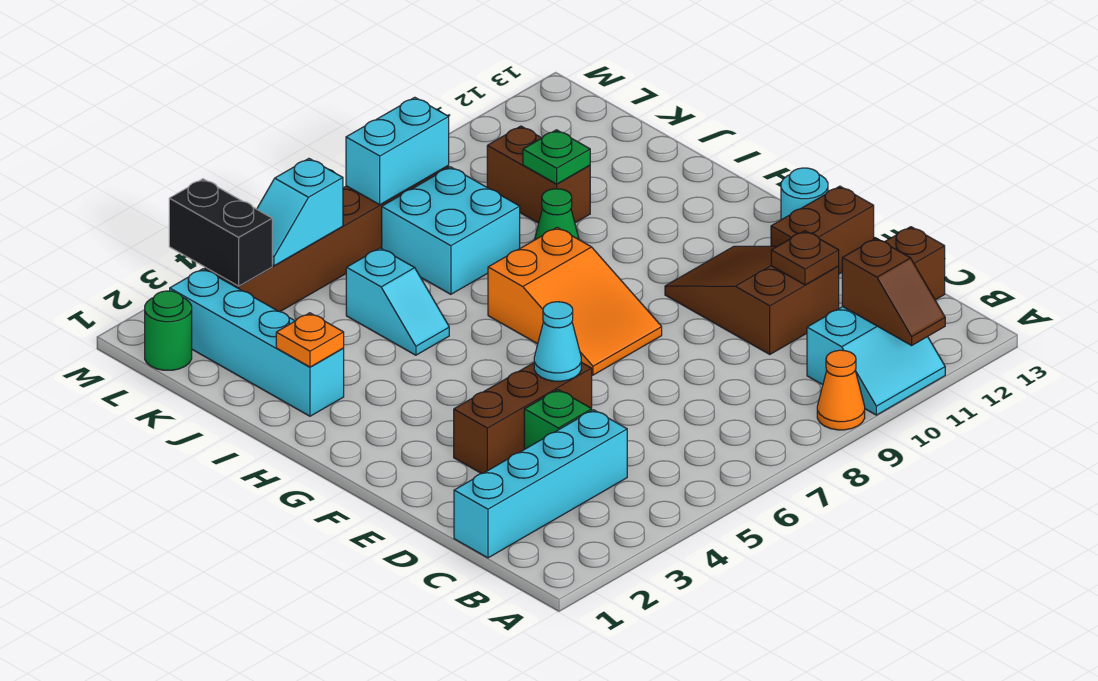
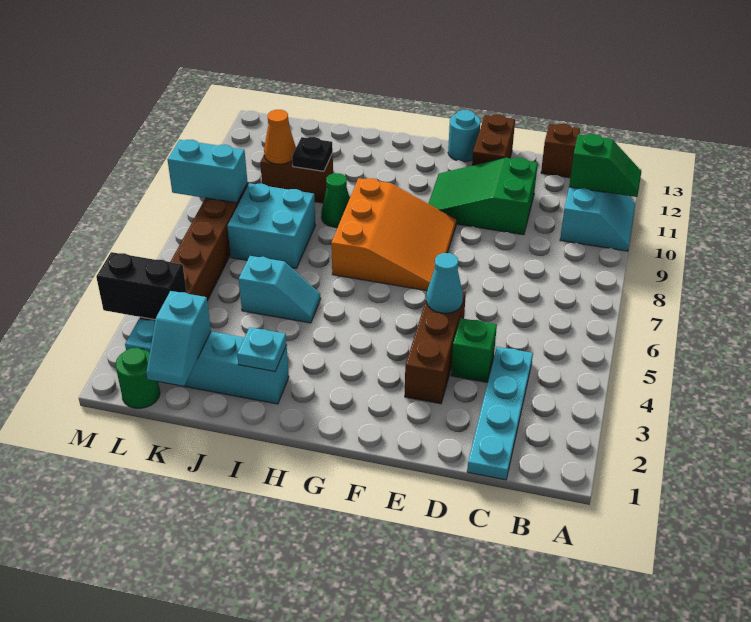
orange 1x1 cone [817,350,865,430] -> orange 1x1 cone moved to [264,110,296,164]
brown 1x2 slope [842,238,945,345] -> green 1x2 slope [569,134,641,197]
cyan 1x4 brick [454,410,627,558] -> cyan 1x4 plate [467,347,533,480]
brown 2x3 slope [665,246,839,354] -> green 2x3 slope [428,157,538,235]
brown 1x1 plate [771,231,839,285] -> none
orange 2x3 slope [488,228,662,375] -> orange 3x3 slope [331,178,456,291]
orange 1x1 plate [276,313,344,367] -> cyan 1x1 plate [237,327,287,371]
green 1x1 plate [523,130,590,184] -> black 1x1 plate [292,137,333,171]
cyan 1x2 slope [257,159,343,266] -> cyan 1x2 slope moved to [146,291,211,386]
cyan 1x2 brick [346,97,449,205] -> cyan 1x2 brick turned to [167,140,248,203]

